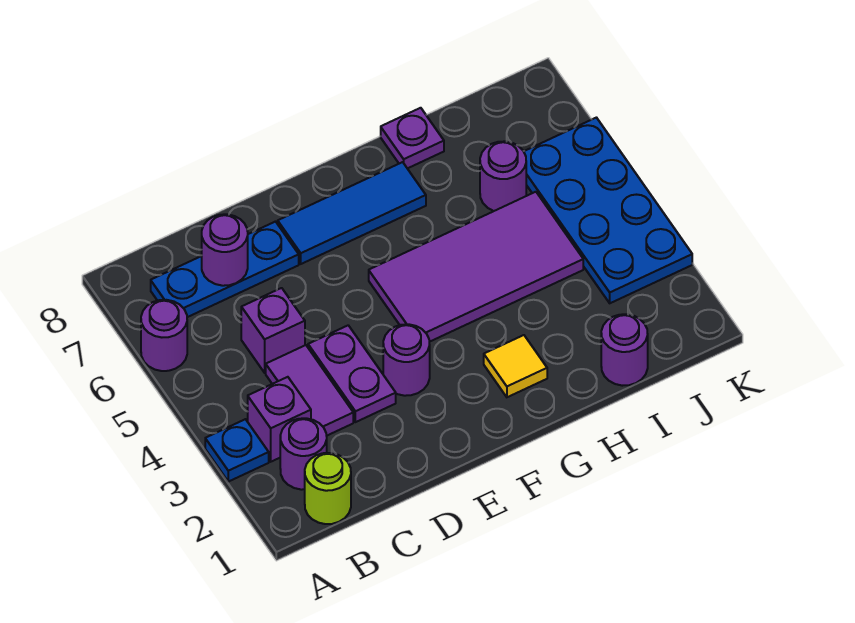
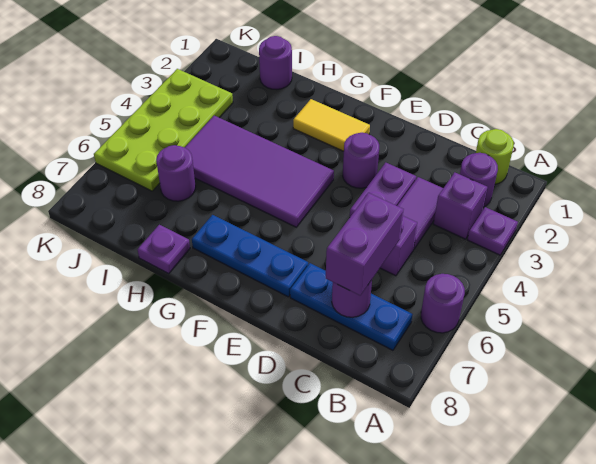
blue 1x1 plate [205,419,269,482] -> purple 1x1 plate [467,207,518,255]
none -> purple 1x2 brick [326,193,404,295]
blue 1x3 tile [278,162,426,264] -> blue 1x3 plate [192,215,308,297]
yellow 1x1 tile [484,335,547,397] -> yellow 1x2 tile [293,99,370,151]
blue 2x4 plate [524,118,692,303] -> lime 2x4 plate [94,69,233,191]

